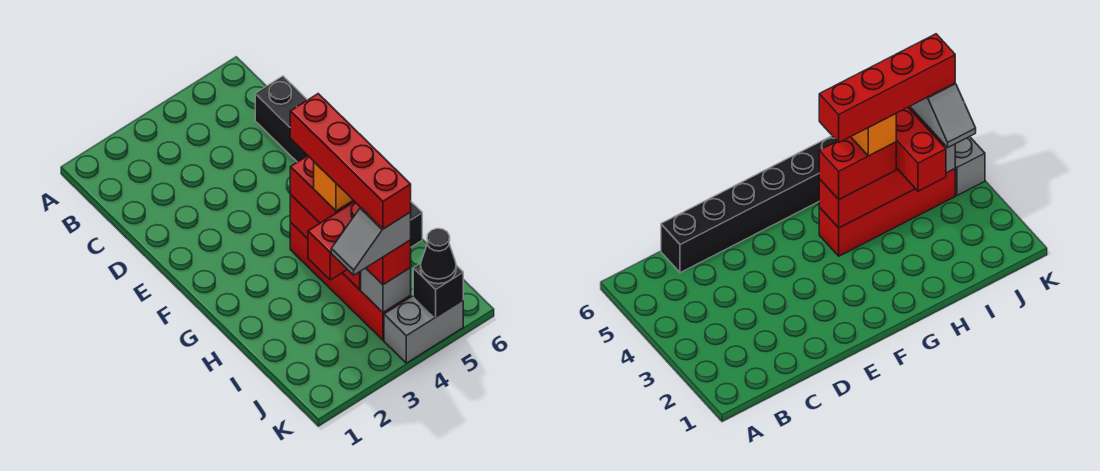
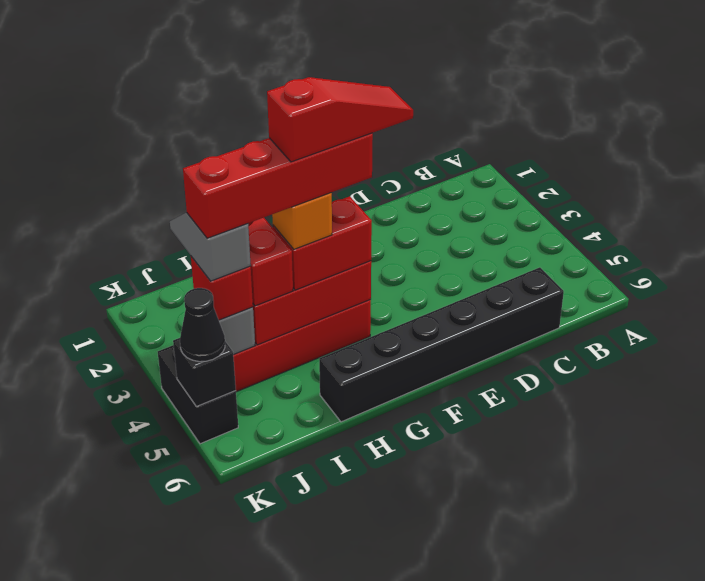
none -> red 1x3 slope [267,77,413,162]
grey 1x2 brick [384,296,463,363] -> black 1x2 brick [158,345,238,444]

